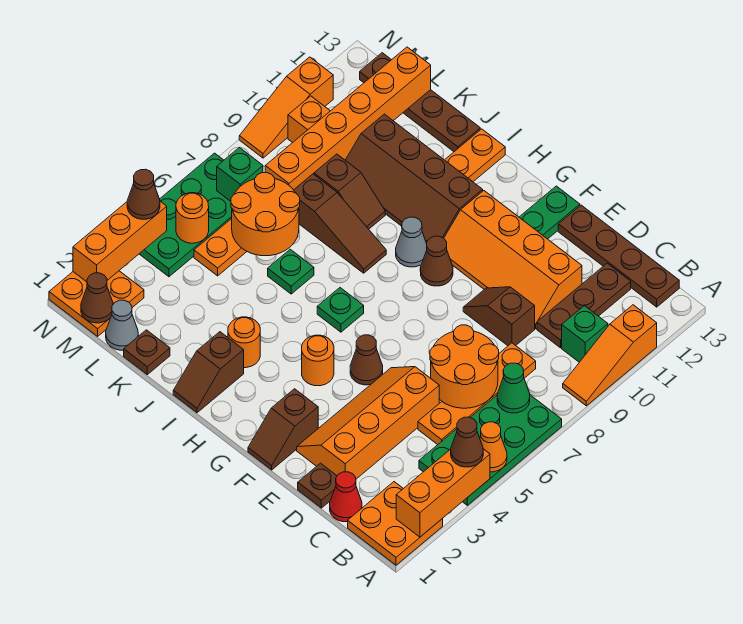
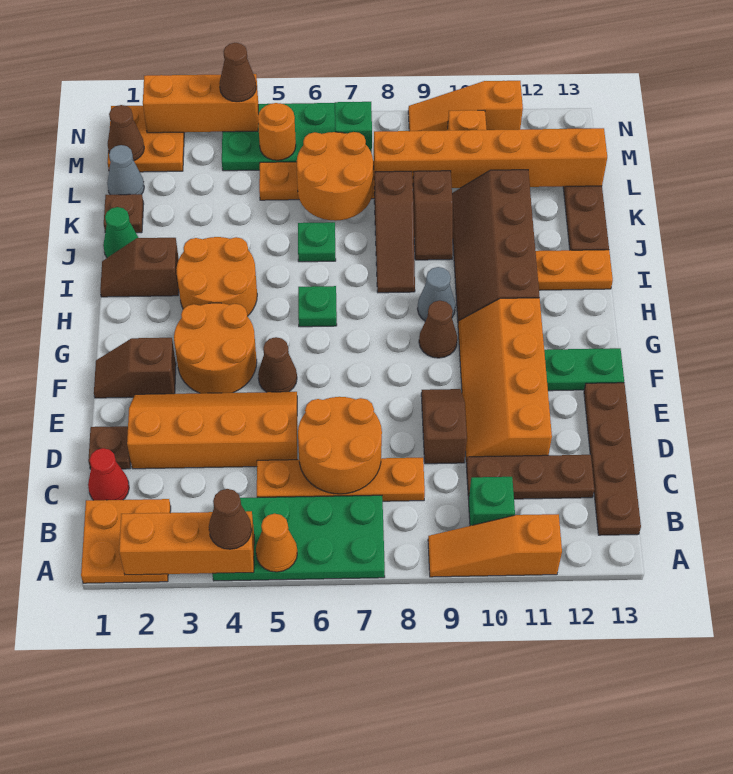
green 1x1 cone [497,363,530,413] -> green 1x1 cone moved to [103,207,138,258]
orange 1x1 round brick [302,335,334,386] -> orange 2x2 round brick [174,303,257,393]
orange 1x1 round brick [228,317,260,368] -> orange 2x2 round brick [176,237,257,316]

